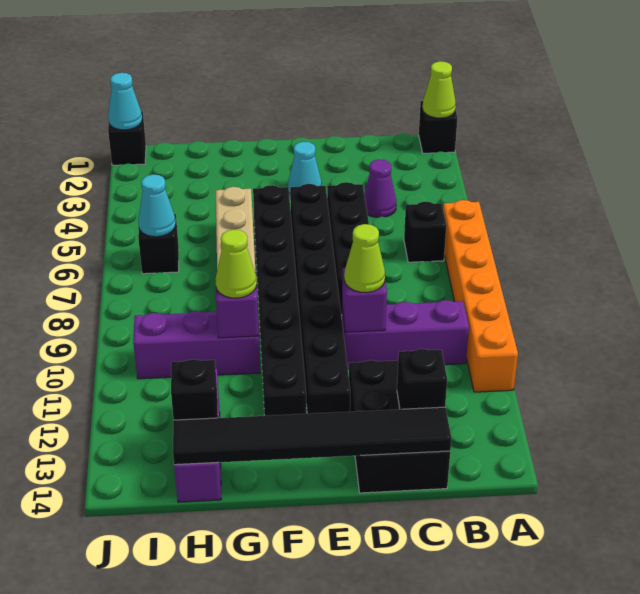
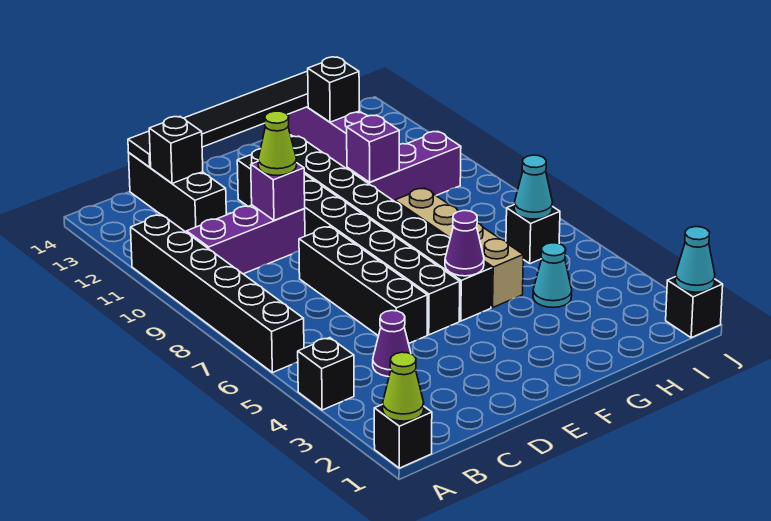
orange 1x6 brick [443,200,518,392] -> black 1x6 brick [131,215,304,373]
black 1x1 brick [404,201,446,262] -> black 1x1 brick moved to [298,338,354,410]
black 2x3 brick [349,360,450,493] -> black 1x3 brick [129,153,226,233]
cyan 1x1 cone [288,142,322,193] -> cyan 1x1 cone moved to [533,243,572,308]
none -> purple 1x1 cone [445,211,484,276]
lime 1x1 cone [215,229,257,298] -> none

